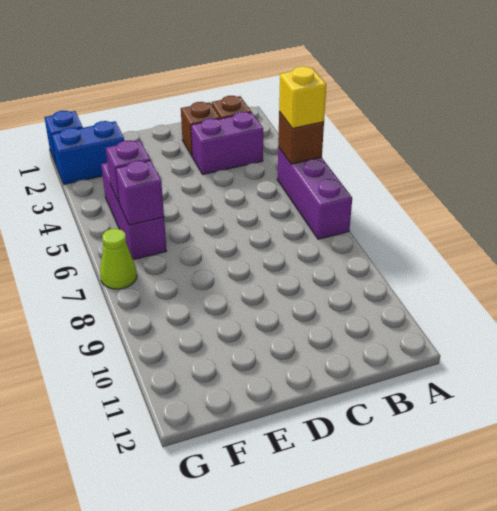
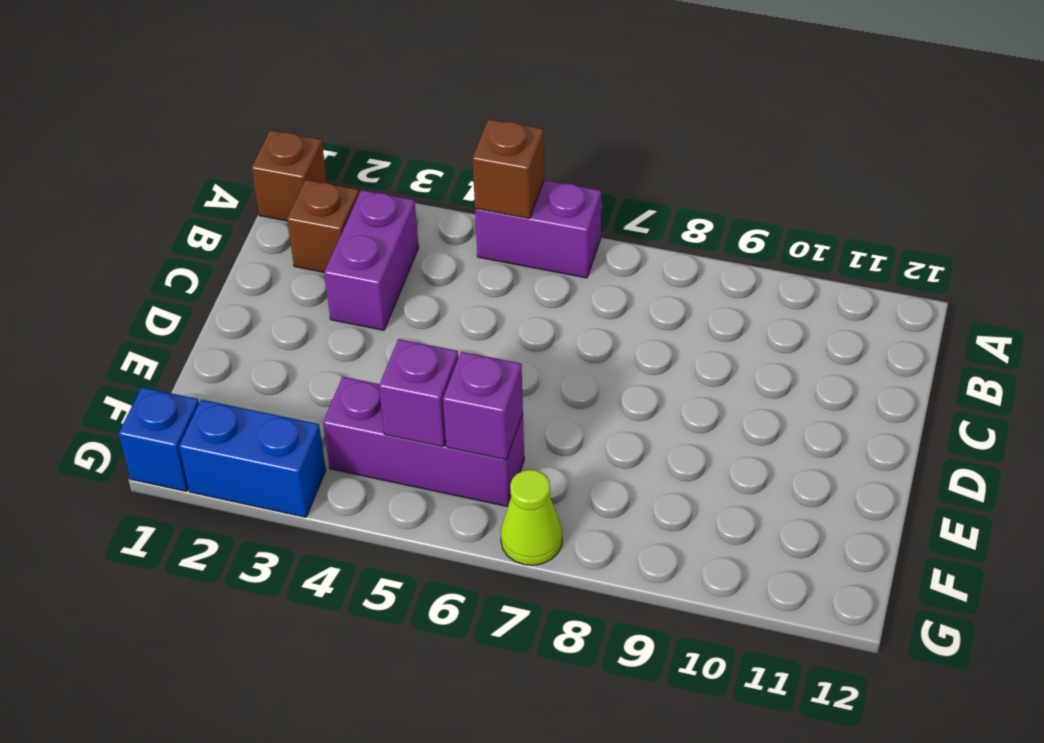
purple 1x3 brick [277,147,352,239] -> purple 1x2 brick [475,180,601,278]
yellow 1x1 brick [279,66,326,128] -> none
brown 1x1 brick [181,102,220,156] -> brown 1x1 brick moved to [252,130,327,221]
blue 1x2 brick [51,121,124,184] -> blue 1x2 brick turned to [179,400,326,517]

